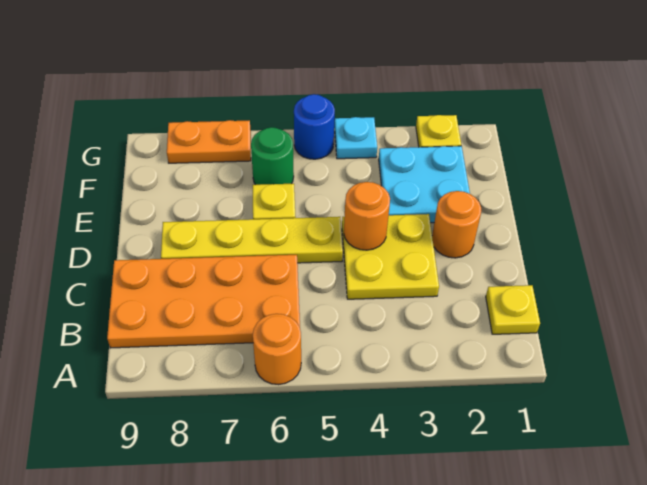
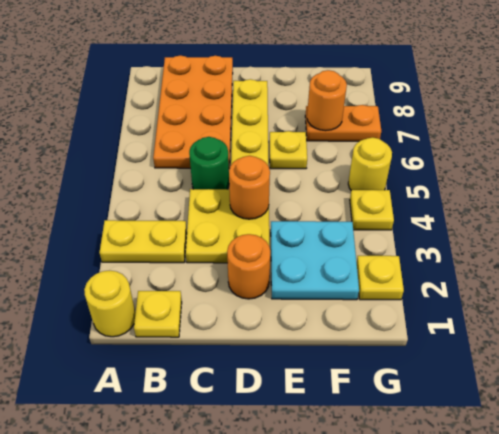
none -> yellow 1x1 round brick [84,271,135,337]
none -> yellow 1x2 plate [99,220,187,263]
orange 1x1 round brick [253,314,301,385] -> orange 1x1 round brick moved to [307,70,347,131]
green 1x1 round brick [251,127,294,185] -> green 1x1 round brick moved to [189,137,229,189]
cyan 1x1 plate [335,117,377,159] -> yellow 1x1 plate [350,190,394,230]
blue 1x1 round brick [294,94,335,159] -> yellow 1x1 round brick [348,137,392,190]
orange 1x2 plate [167,120,251,163] -> orange 1x2 plate turned to [305,105,381,141]

